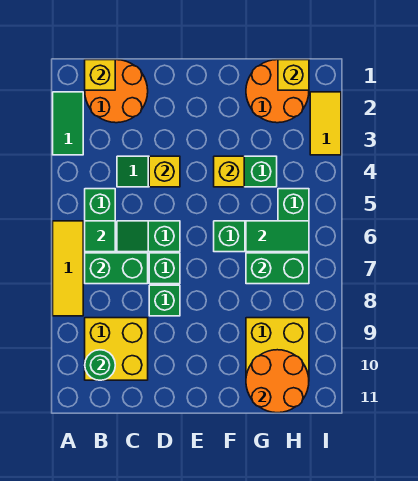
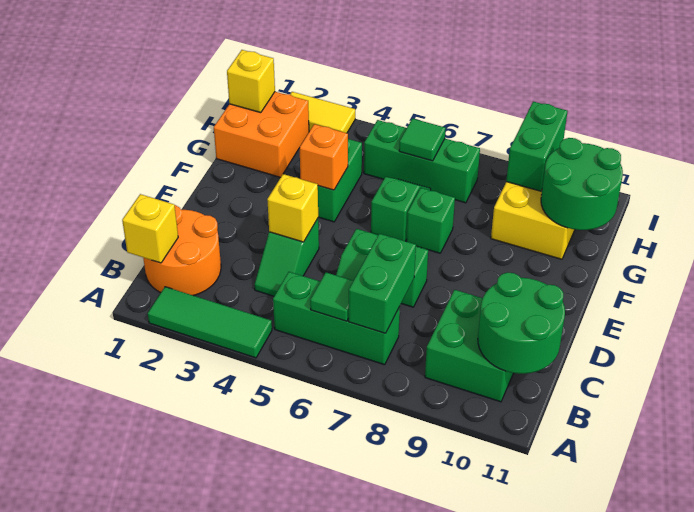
green 1x2 tile [53,92,83,155] -> green 1x3 tile [148,287,272,358]
yellow 1x3 tile [53,221,83,316] -> none
yellow 2x2 brick [85,318,148,380] -> green 2x2 brick [425,290,513,402]
green 1x1 round brick [85,350,115,380] -> green 2x2 round brick [478,272,565,374]
green 1x1 brick [149,285,180,316] -> green 1x1 brick moved to [406,188,455,253]
yellow 1x1 brick [214,156,244,187] -> orange 1x1 brick [300,124,348,190]
orange 2x2 round brick [246,60,309,123] -> orange 2x2 brick [214,92,309,177]
green 1x2 tile [246,221,309,252] -> green 1x1 tile [399,119,446,161]
green 1x2 brick [246,253,309,284] -> green 1x2 brick moved to [506,102,567,191]
orange 2x2 round brick [246,350,309,413] -> green 2x2 round brick [541,138,623,230]

